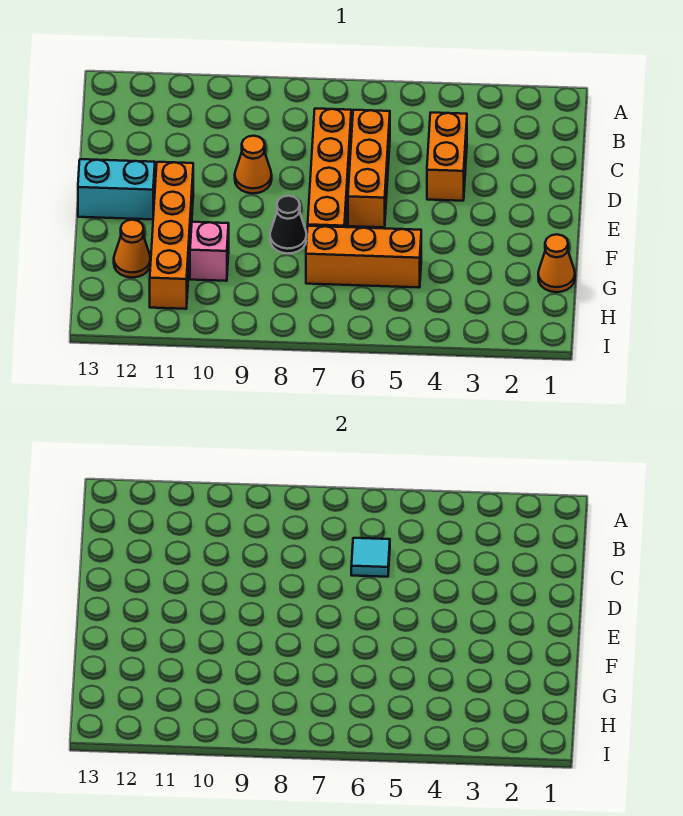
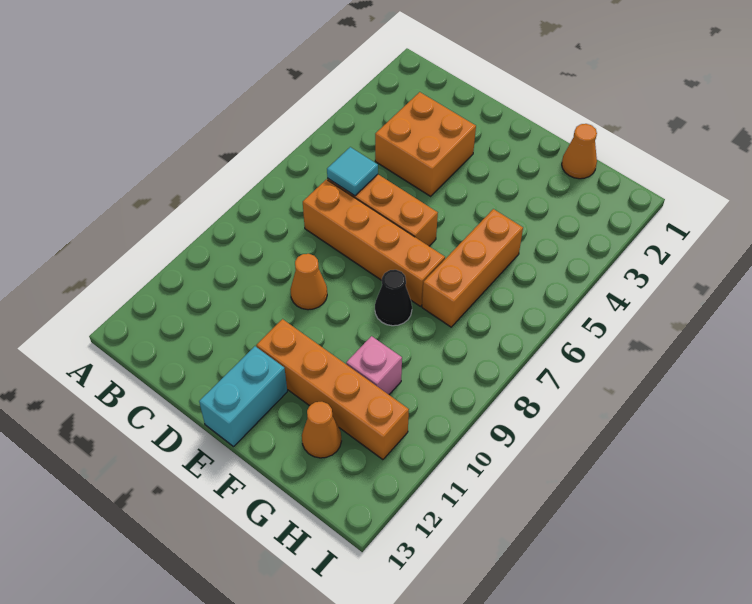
orange 1x2 brick [427,113,467,201] -> orange 2x2 brick [375,92,476,196]

